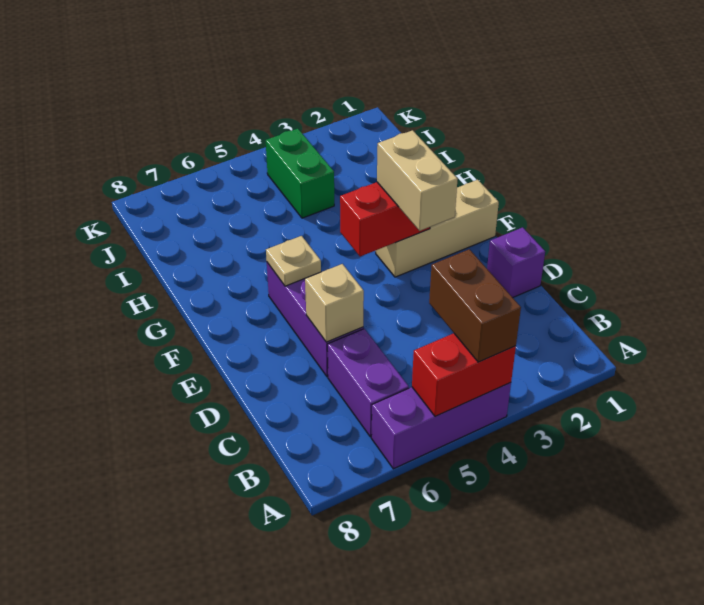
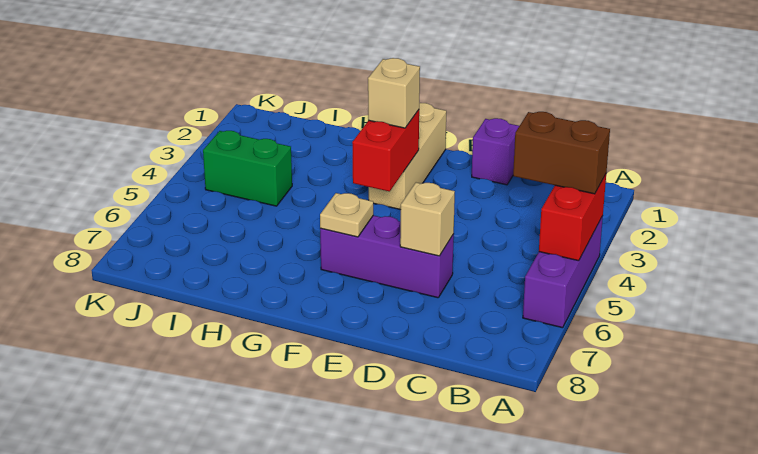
purple 1x2 brick [327,329,409,437] -> none
tan 1x2 brick [377,130,458,231] -> tan 1x1 brick [368,58,420,128]

